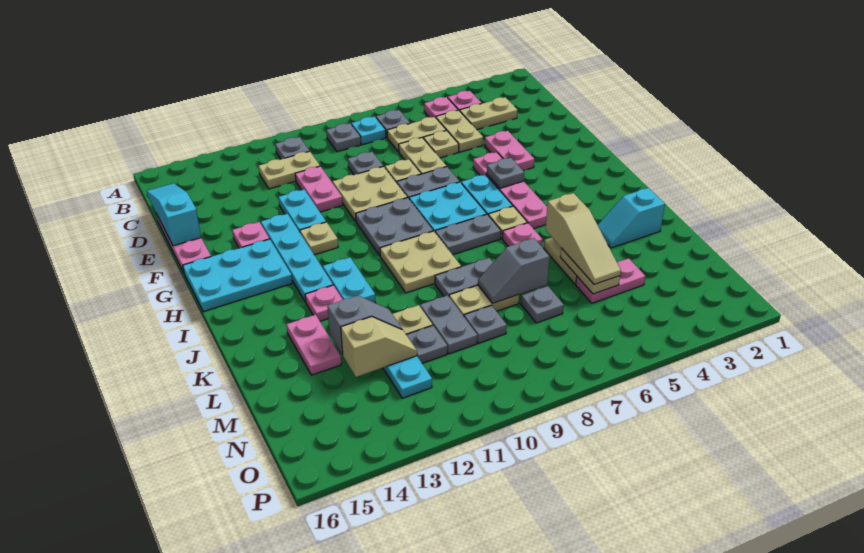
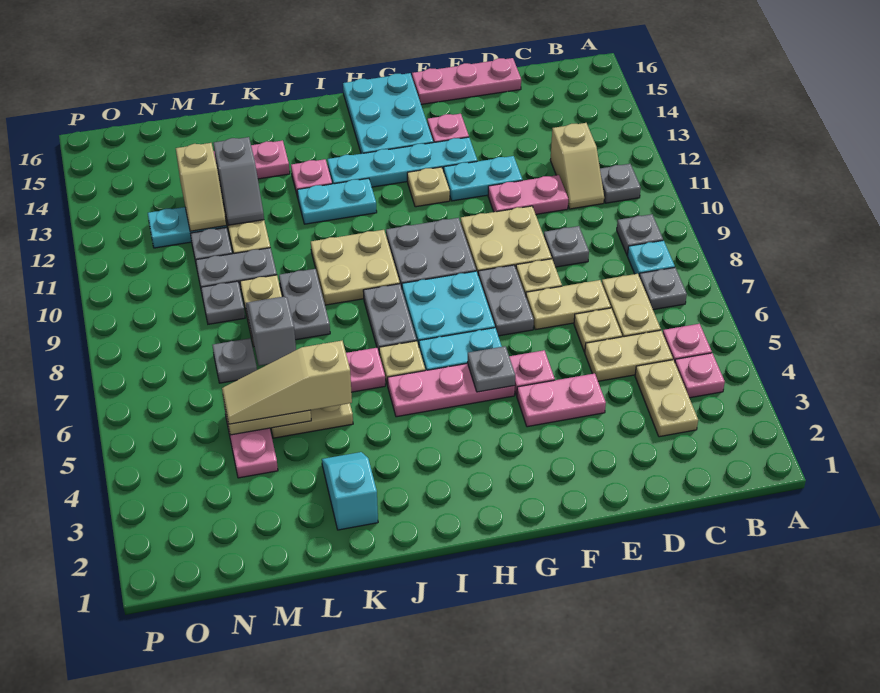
tan 1x2 plate [259,151,320,189] -> tan 1x2 slope [550,123,604,209]
cyan 1x3 slope [147,183,201,246] -> none

